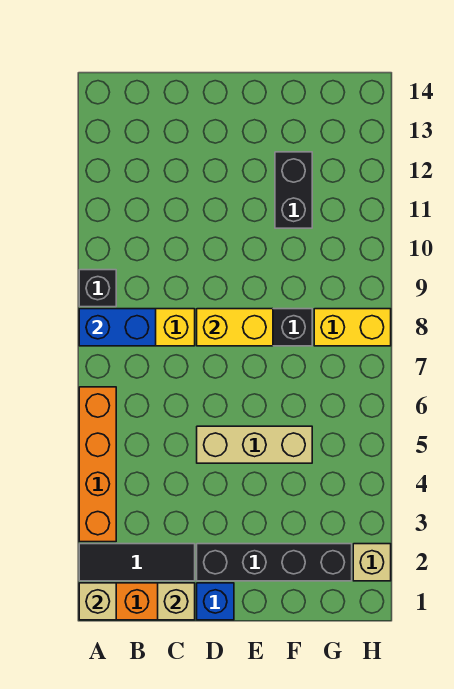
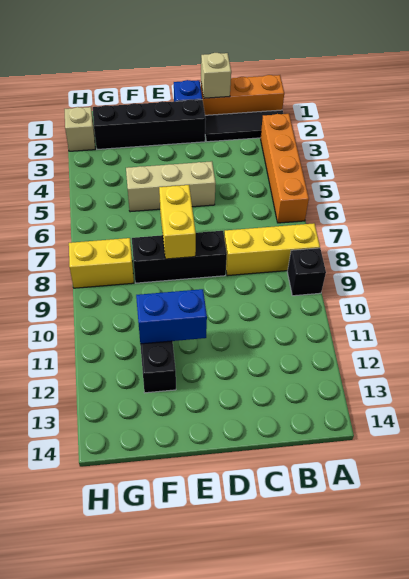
tan 1x1 brick [79,583,116,620] -> none
blue 1x2 brick [79,309,156,346] -> blue 1x2 brick moved to [136,289,207,344]
yellow 1x2 brick [197,309,273,346] -> yellow 1x2 brick turned to [159,185,196,259]

